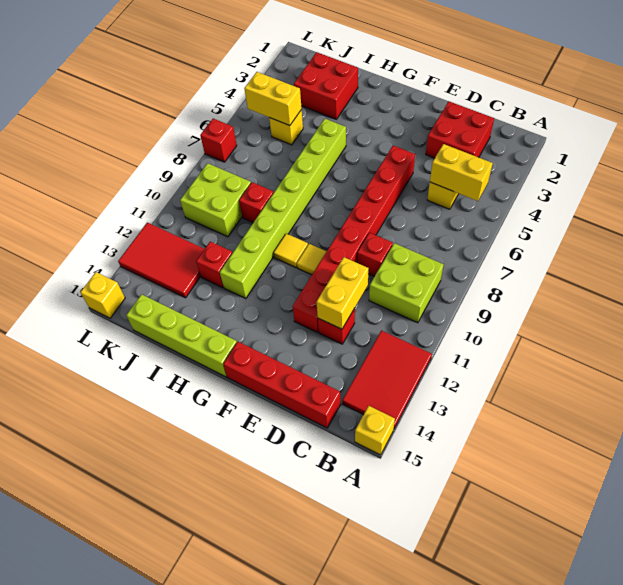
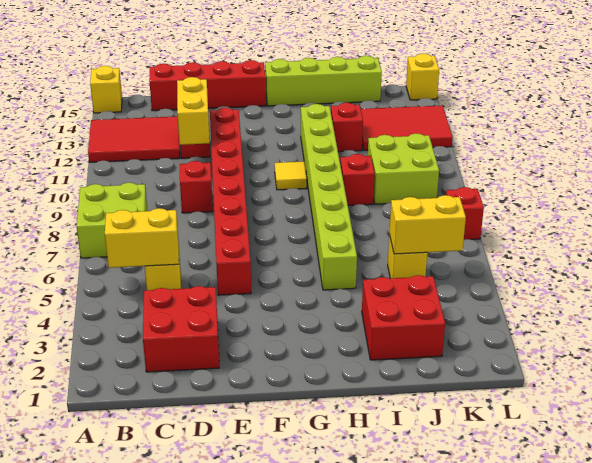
red 2x3 tile [342,331,432,429] -> red 2x3 tile turned to [88,116,180,162]
lime 2x2 brick [369,243,444,323] -> lime 2x2 brick moved to [77,183,147,258]
yellow 1x1 tile [297,244,327,275] -> none

